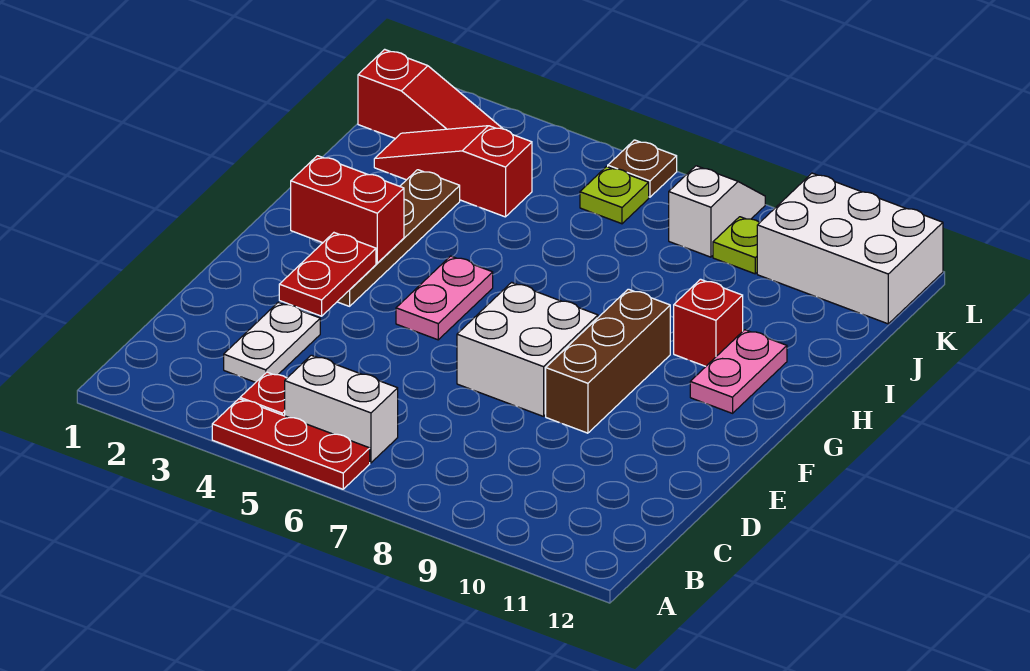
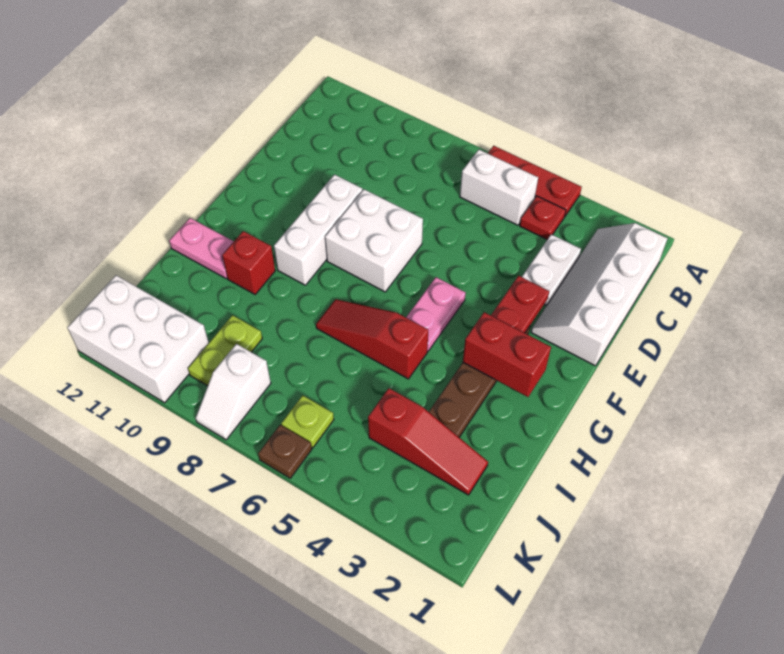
none -> white 2x4 slope [531,223,668,366]
brown 1x3 brick [546,289,670,433] -> white 1x3 brick [274,175,363,285]
pink 1x2 plate [690,330,787,413] -> pink 1x2 plate turned to [169,218,234,278]
red 1x3 slope [358,49,503,139] -> red 1x3 slope moved to [316,299,428,379]
lime 1x1 plate [713,217,760,274] -> lime 1x2 plate [188,315,262,386]

